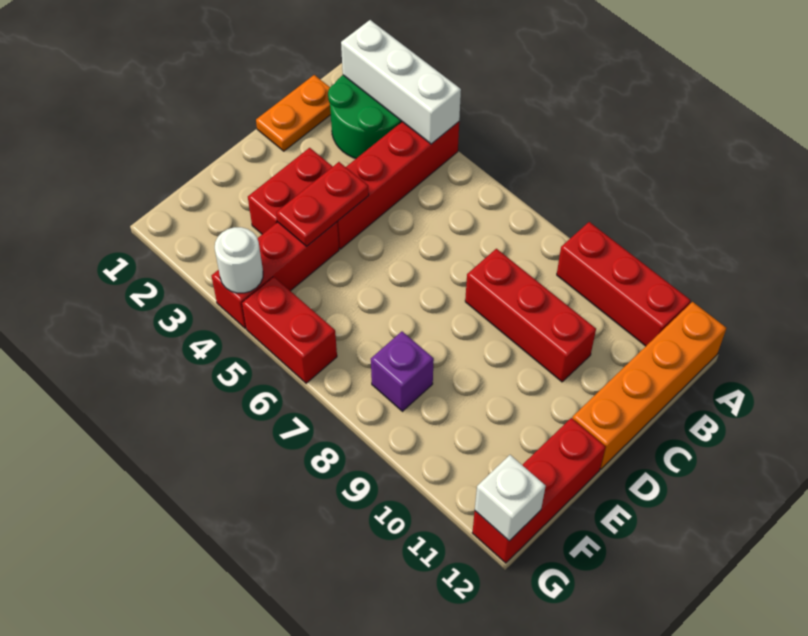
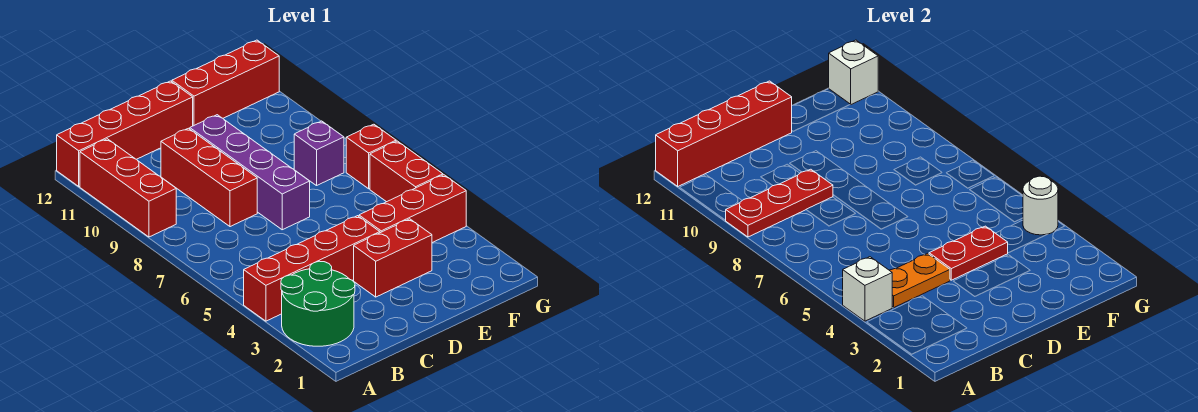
white 1x3 brick [341,20,461,144] -> white 1x1 brick [843,257,892,321]
none -> red 1x3 plate [725,169,833,237]
orange 1x4 brick [572,302,726,469] -> red 1x4 brick [57,81,193,186]
none -> red 1x4 brick [656,81,792,186]
orange 1x2 plate [256,75,331,151] -> orange 1x2 plate moved to [889,253,950,307]
none -> purple 1x4 brick [190,115,310,230]
none -> red 1x1 brick [346,124,396,189]

